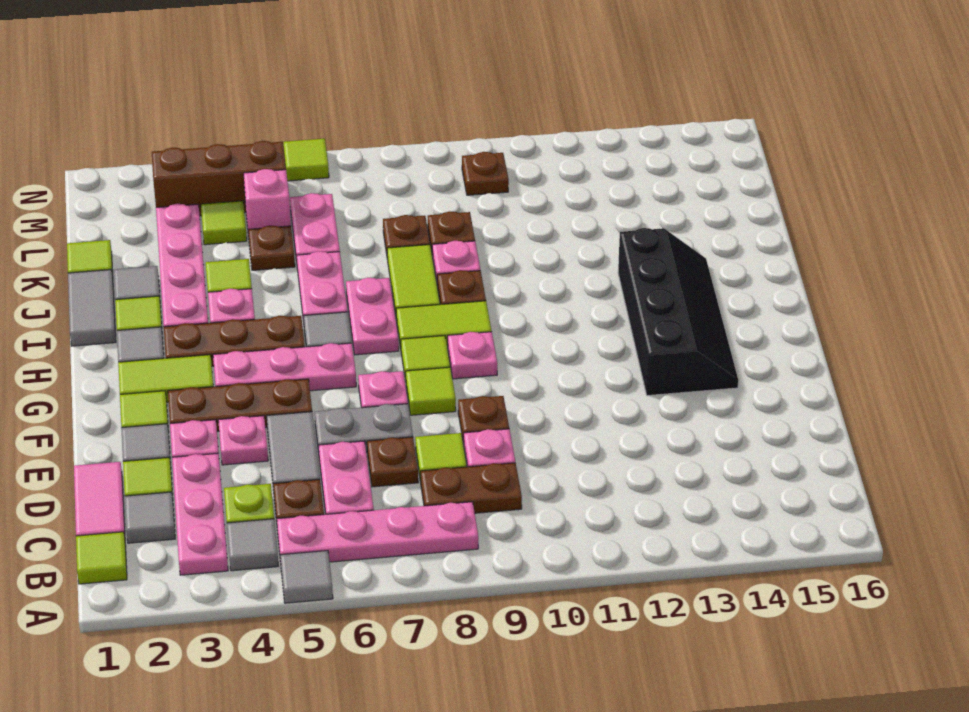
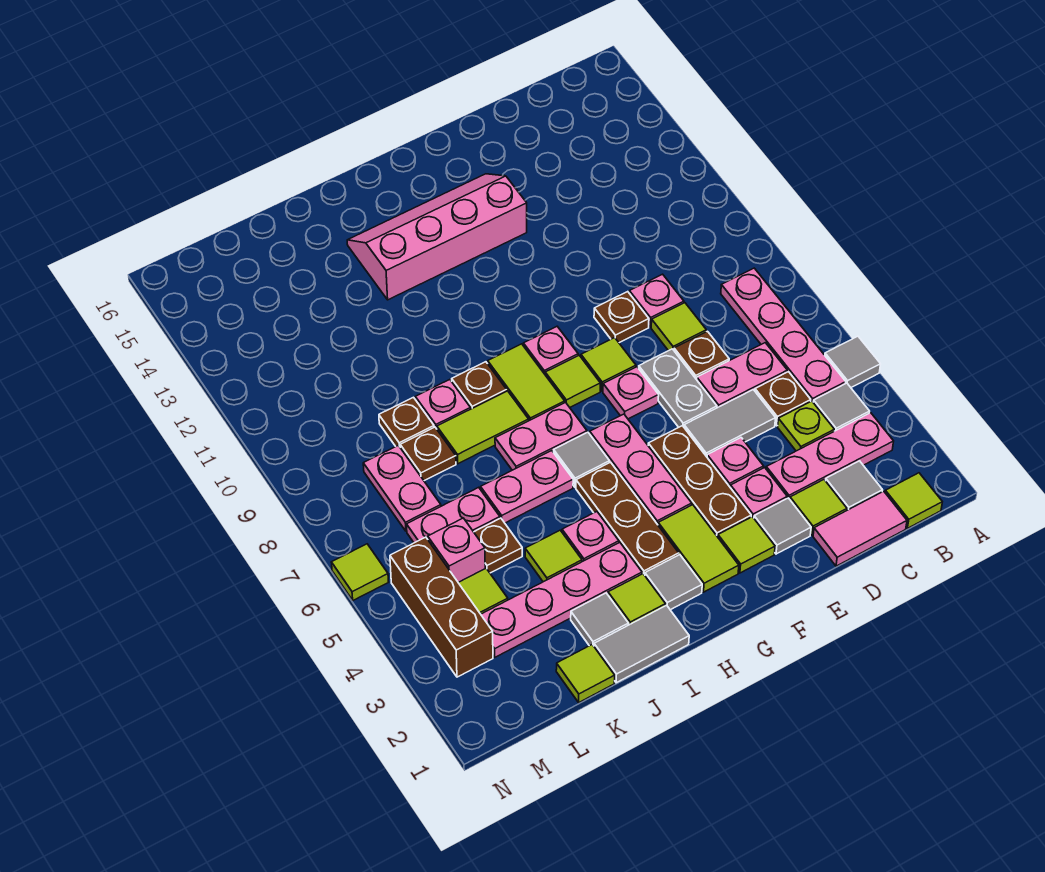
brown 1x2 plate [421,463,522,513] -> none
black 2x4 slope [618,228,739,396] -> pink 2x4 slope [347,174,527,300]
none -> pink 1x2 plate [363,445,441,531]
brown 1x1 plate [462,152,509,195] -> none

